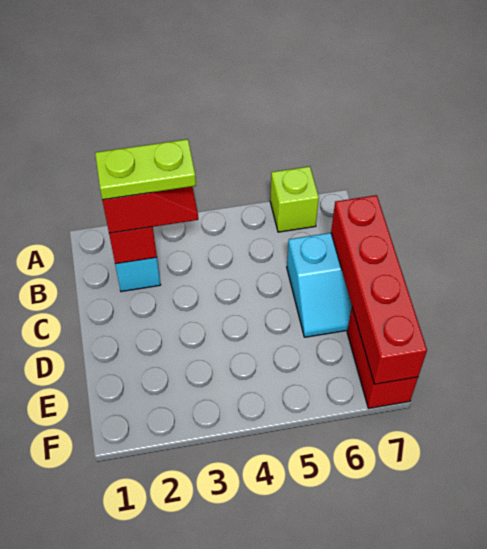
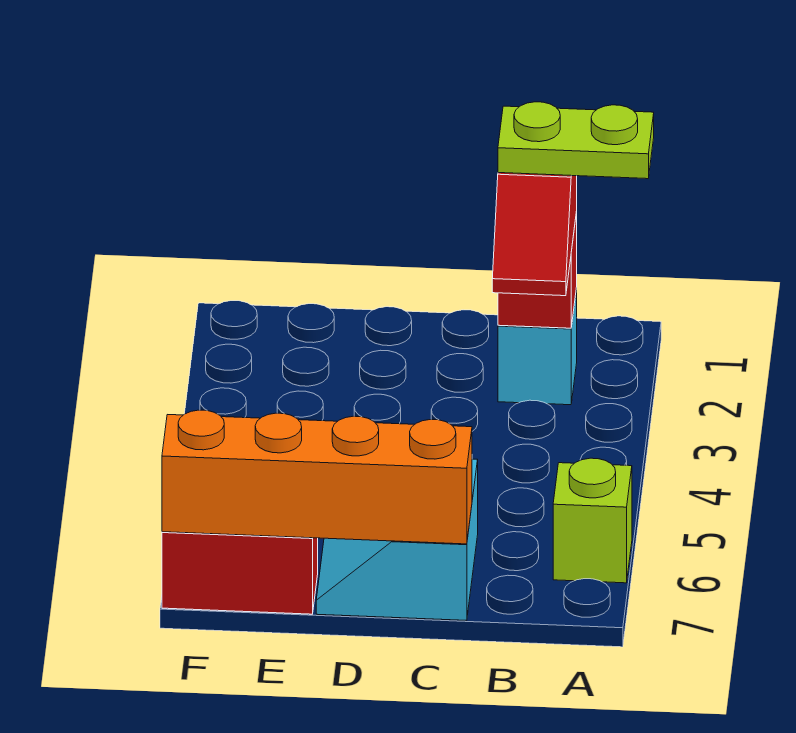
lime 1x2 plate [95,139,196,200] -> lime 1x2 plate turned to [498,102,654,179]
red 1x4 brick [331,195,427,384] -> orange 1x4 brick [162,410,472,544]

